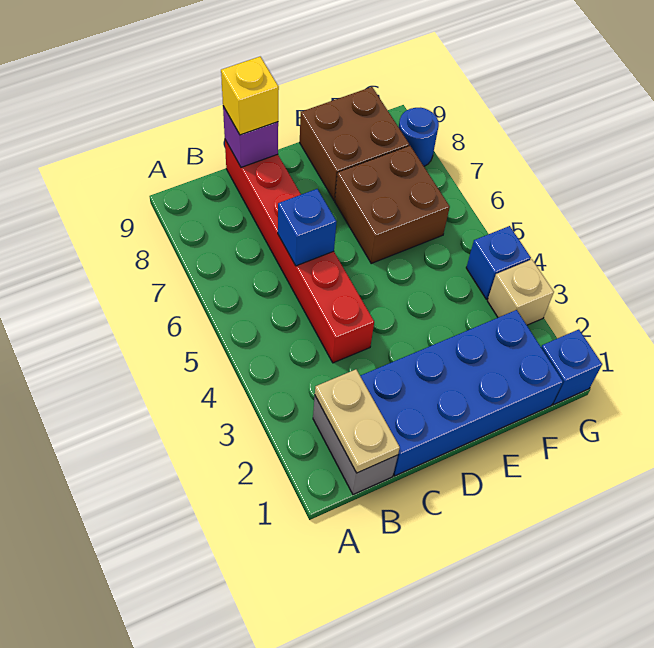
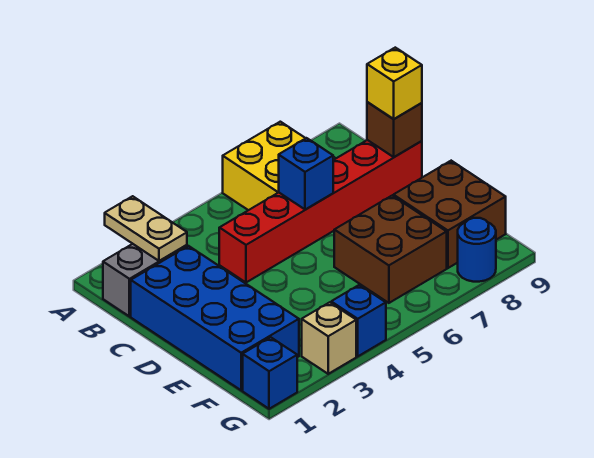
none -> yellow 2x2 brick [223,122,335,210]
tan 1x2 plate [315,369,400,473] -> tan 1x2 plate turned to [105,196,187,261]
purple 1x1 brick [223,106,278,167] -> brown 1x1 brick [367,102,422,157]

